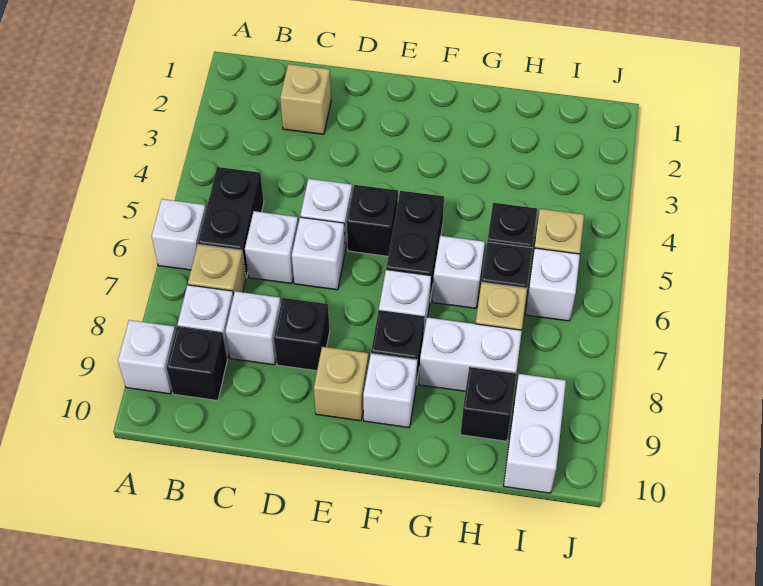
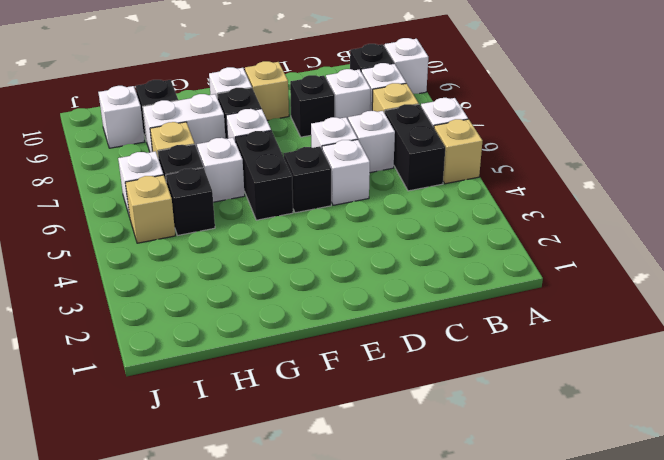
tan 1x1 brick [280,64,331,134] -> tan 1x1 brick moved to [434,119,483,184]
white 1x2 brick [504,374,566,493] -> white 1x1 brick [98,86,145,148]

